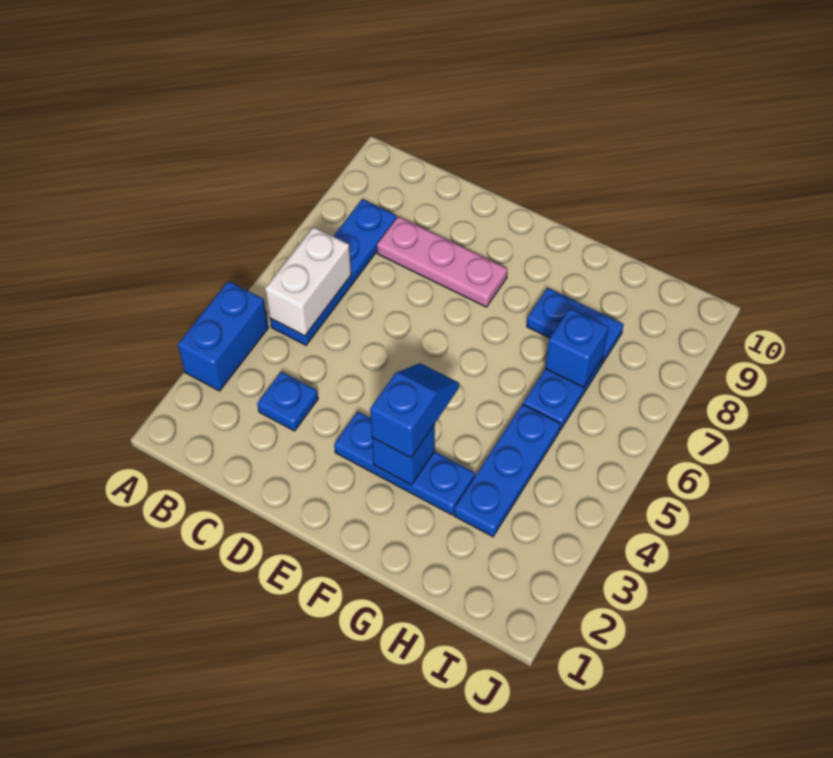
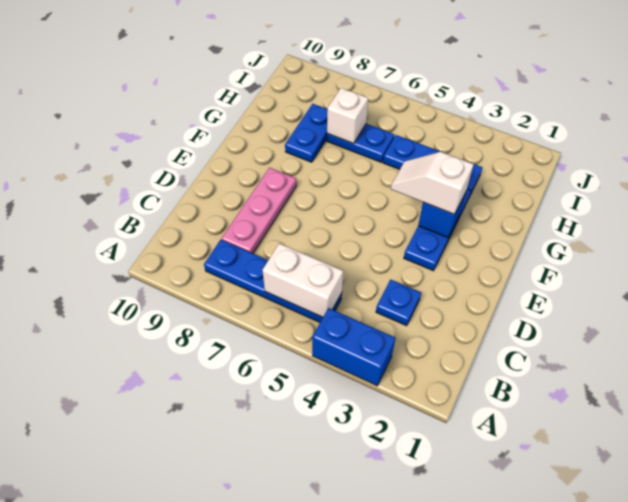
blue 1x2 slope [370,363,459,458] -> white 1x2 slope [391,152,474,214]
blue 1x1 brick [545,308,608,387] -> white 1x1 brick [327,88,368,144]

